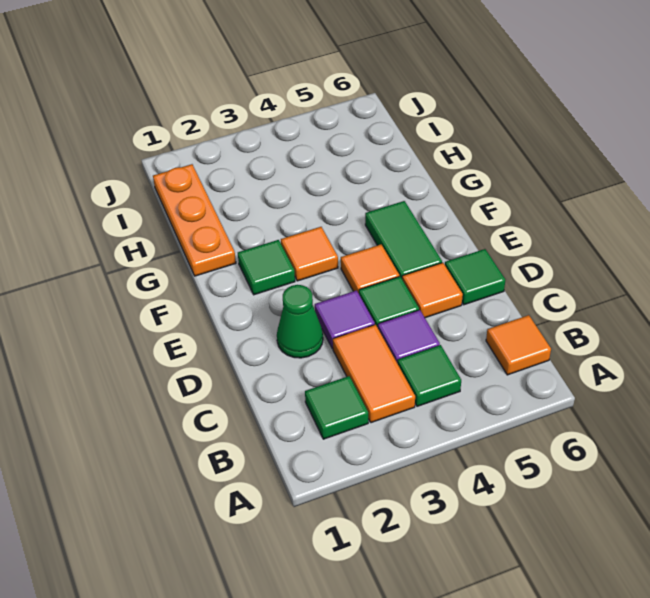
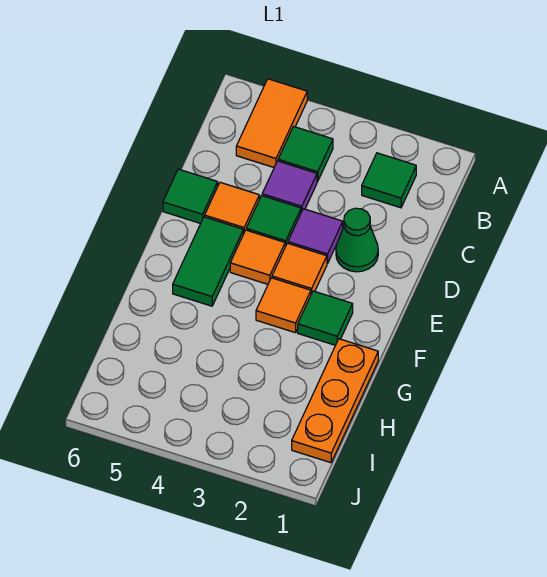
orange 1x2 tile [333,325,415,423] -> orange 1x2 tile moved to [236,79,307,167]
orange 1x1 tile [486,315,551,375] -> orange 1x1 tile moved to [272,243,327,294]

